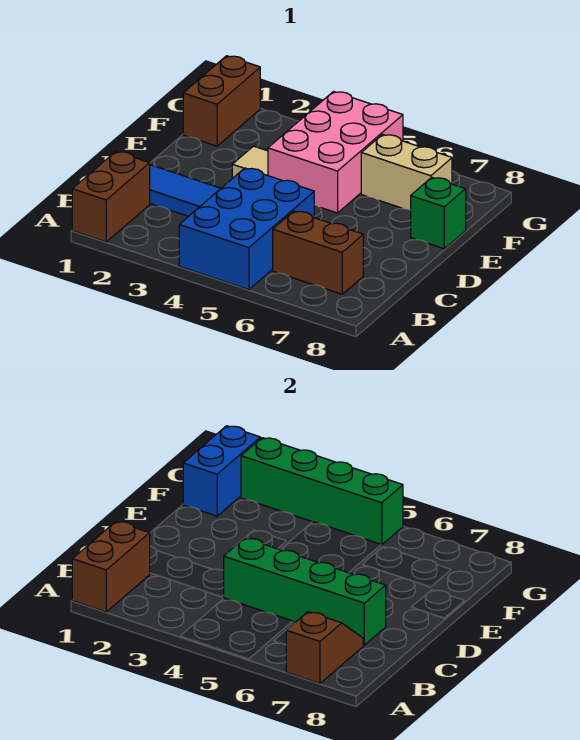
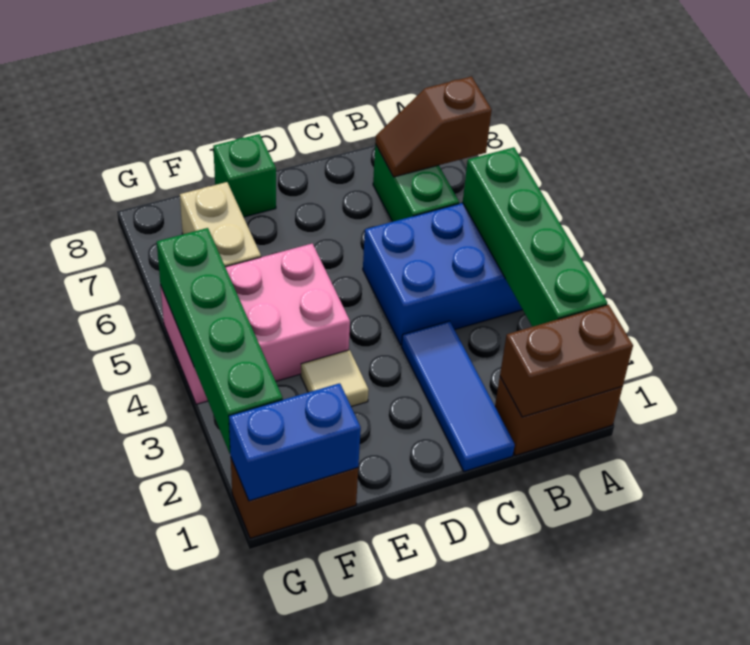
brown 1x2 brick [273,211,363,294] -> green 1x2 brick [373,144,459,222]
green 1x4 brick [223,538,386,645] -> green 1x4 brick moved to [463,147,607,327]

